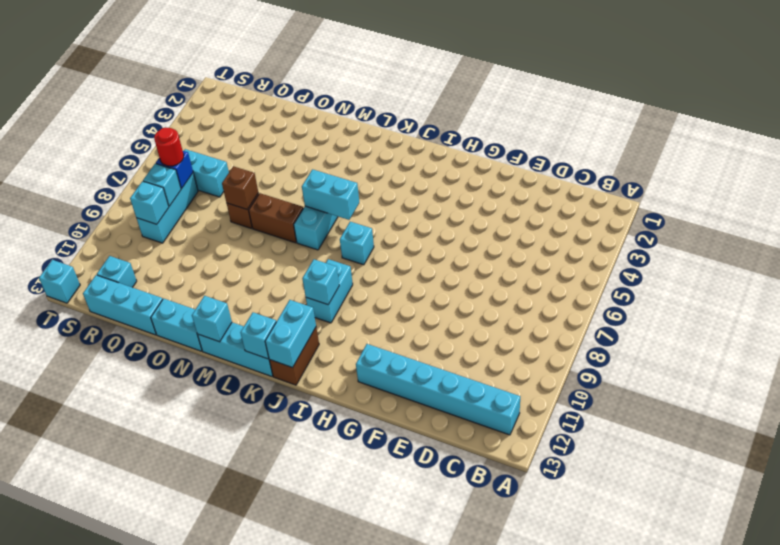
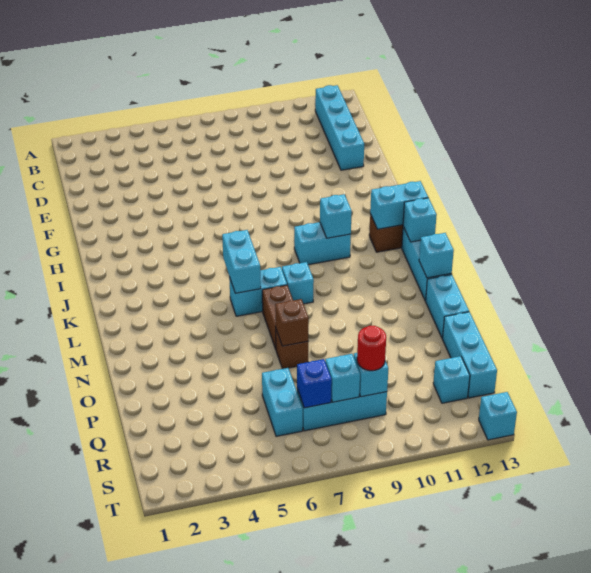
cyan 1x6 brick [356,344,520,435] -> cyan 1x4 brick [315,85,364,170]
cyan 1x1 brick [340,222,374,265] -> cyan 1x1 brick moved to [282,262,314,304]
red 1x1 round brick [154,127,184,166] -> red 1x1 round brick moved to [357,326,386,371]

